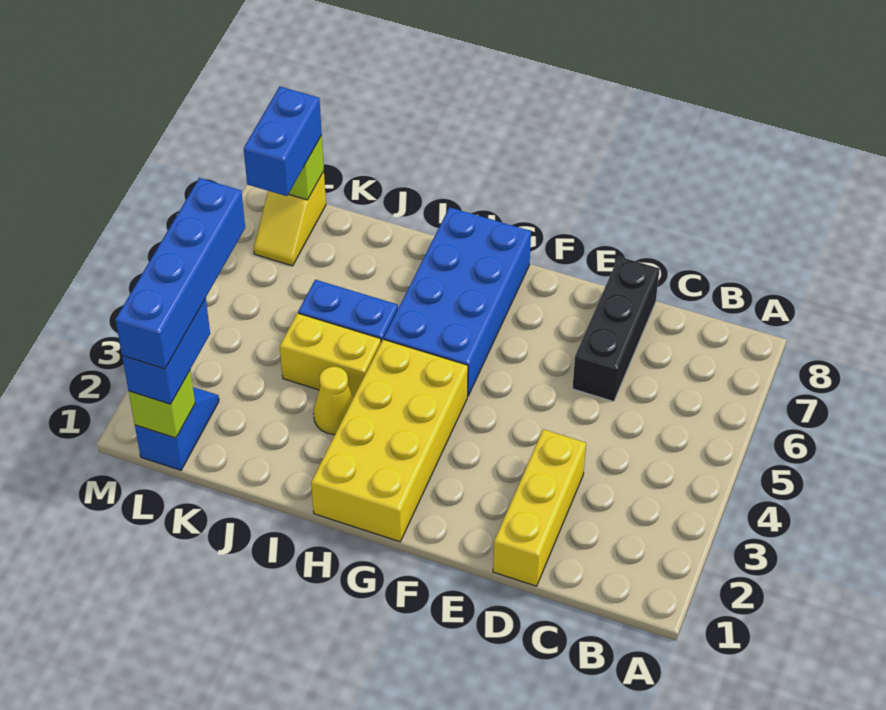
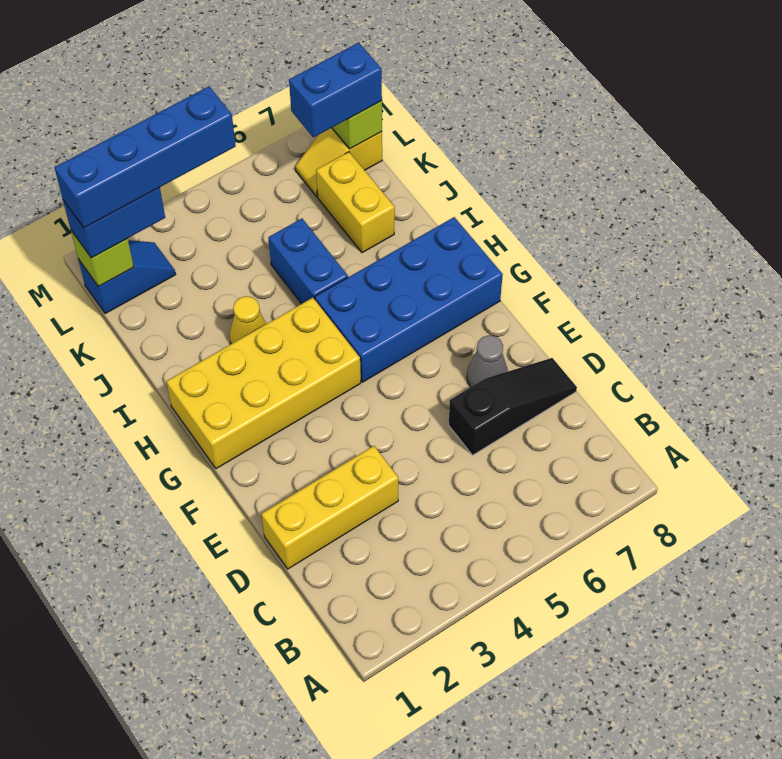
black 1x3 brick [573,257,660,401] -> black 1x3 slope [448,358,577,455]
none -> grey 1x1 cone [467,335,508,387]
yellow 1x2 brick [280,313,381,397] -> yellow 1x2 brick moved to [316,152,395,253]

